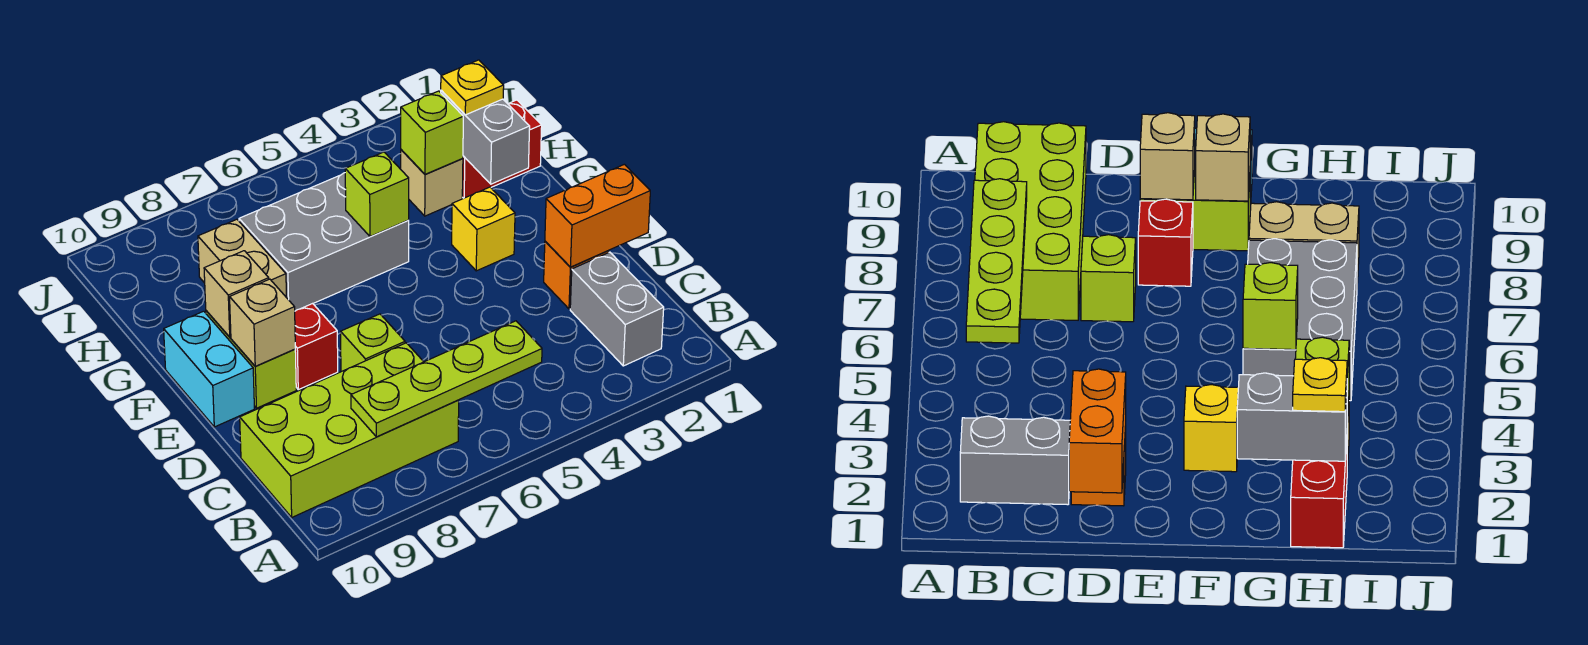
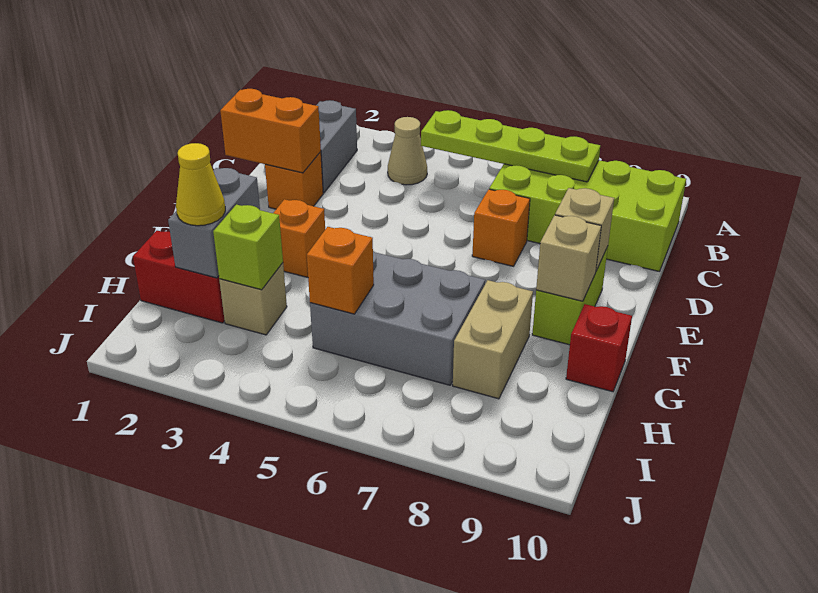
none -> tan 1x1 cone [388,117,427,185]
lime 1x1 brick [341,314,405,372] -> orange 1x1 brick [472,189,530,266]
red 1x1 brick [295,304,338,390] -> red 1x1 brick moved to [566,304,632,392]
cyan 1x2 brick [164,311,254,427] -> none
yellow 1x1 brick [452,187,515,271] -> orange 1x1 brick [274,199,325,277]
lime 1x1 brick [345,152,409,237] -> none
yellow 1x1 plate [441,60,504,115] -> yellow 1x1 cone [176,143,225,226]
none -> orange 1x1 brick [307,227,374,314]

